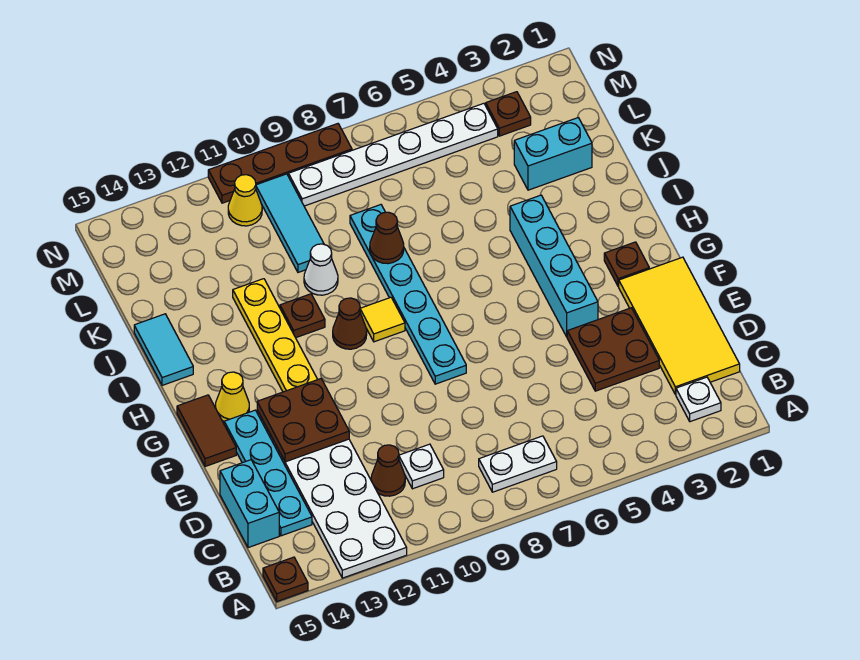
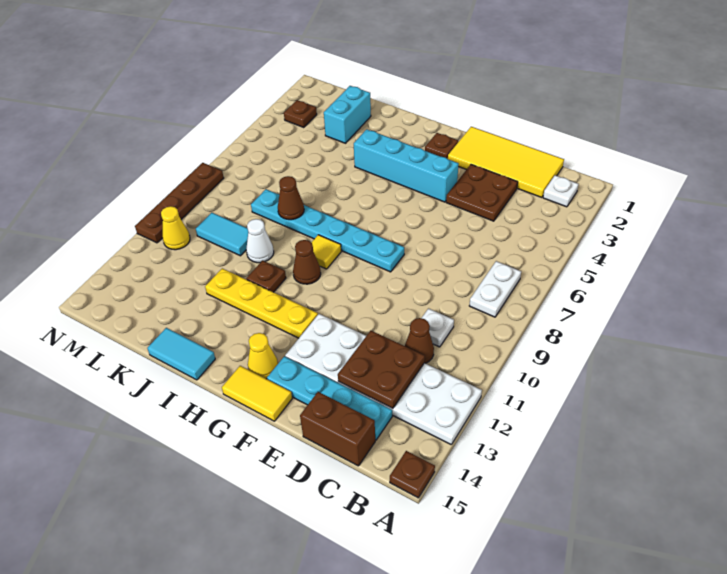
cyan 1x2 brick [220,460,279,548] -> brown 1x2 brick [300,392,375,466]
brown 2x2 plate [257,379,349,462] -> brown 2x2 plate moved to [338,331,425,408]
brown 1x2 tile [177,395,236,467] -> yellow 1x2 tile [222,366,292,421]
cyan 1x3 tile [256,174,324,272] -> cyan 1x2 tile [196,213,248,256]
white 1x6 plate [288,103,498,206] -> none

